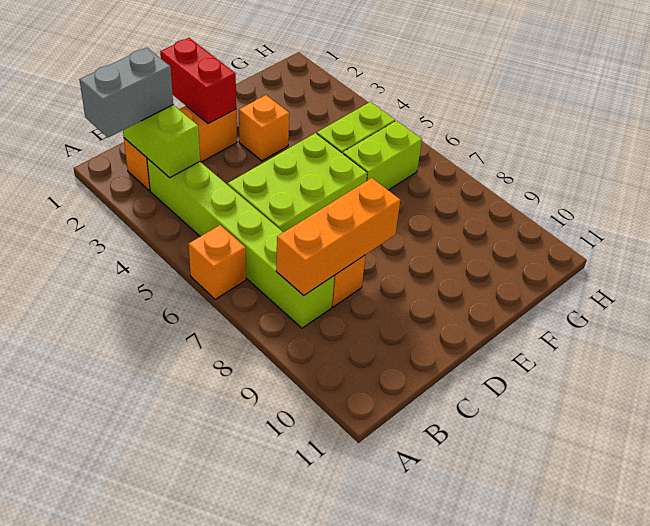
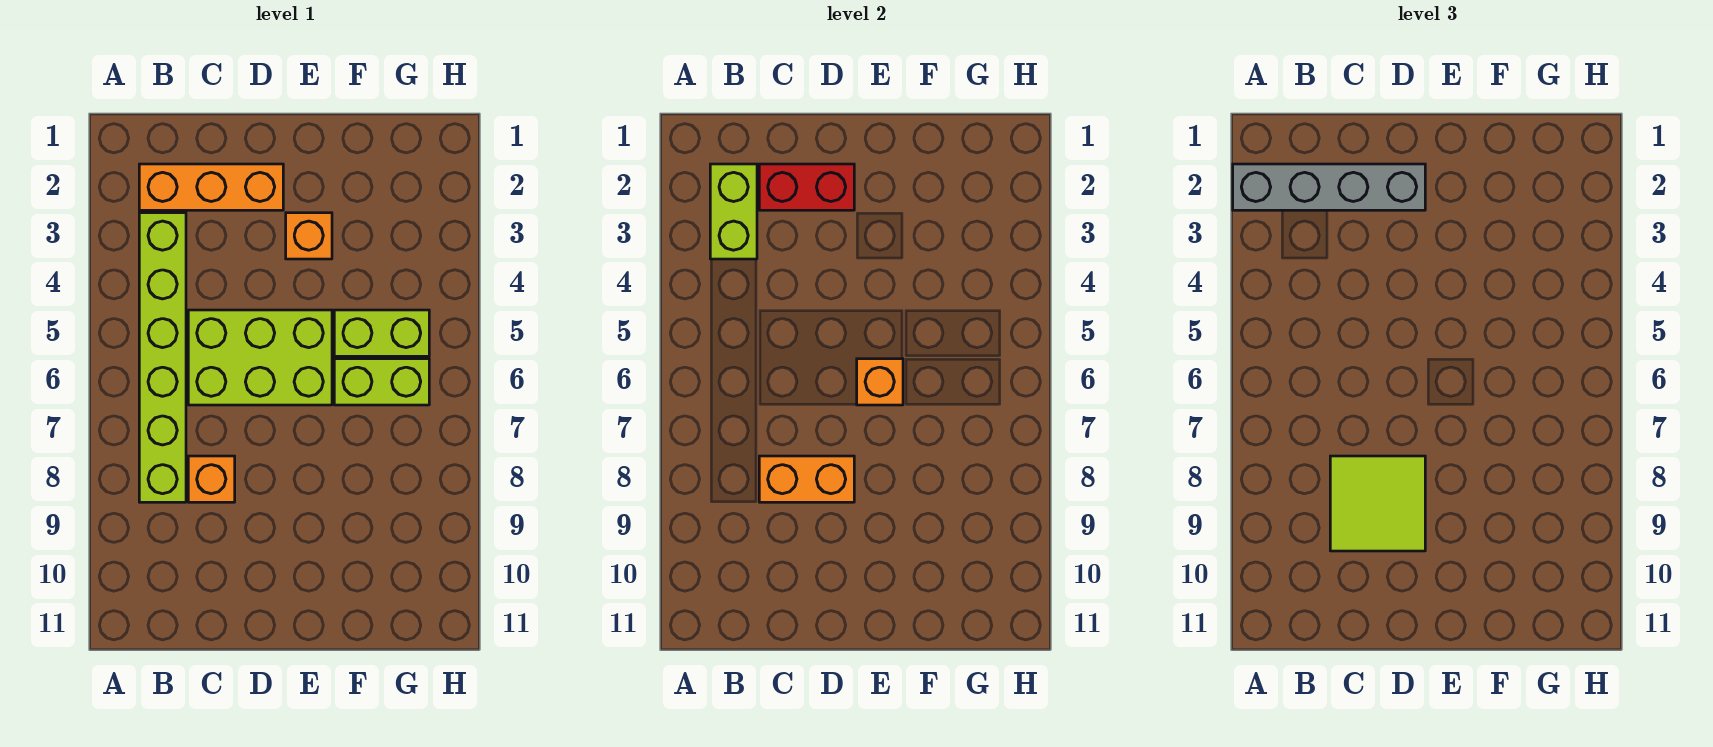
grey 1x2 brick [79,48,173,138] -> grey 1x4 brick [1233,164,1425,210]
orange 1x1 brick [189,225,246,299] -> orange 1x1 brick moved to [857,359,903,405]
orange 1x3 brick [276,178,400,295] -> orange 1x2 brick [759,456,854,502]
none -> lime 2x2 tile [1330,456,1425,551]
red 1x2 brick [160,38,236,124] -> red 1x2 brick turned to [759,164,854,210]

